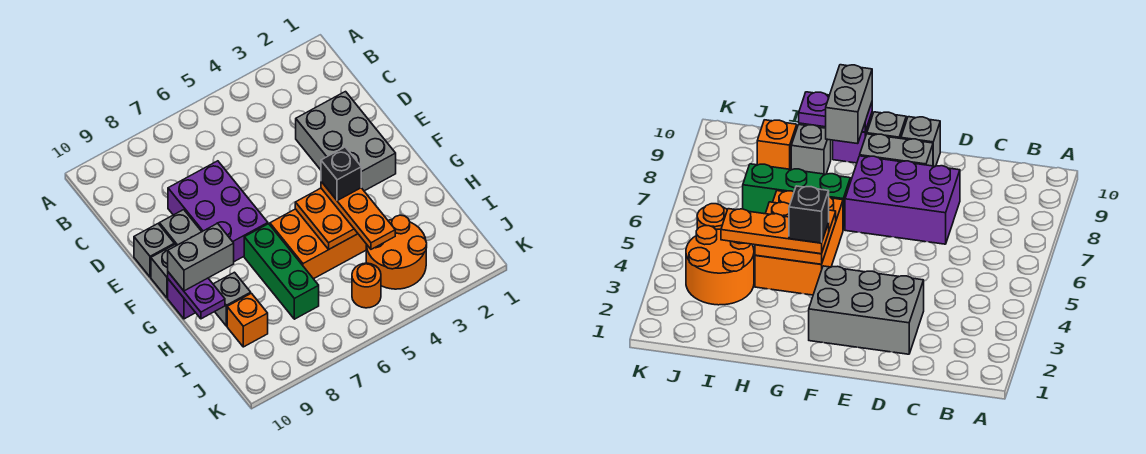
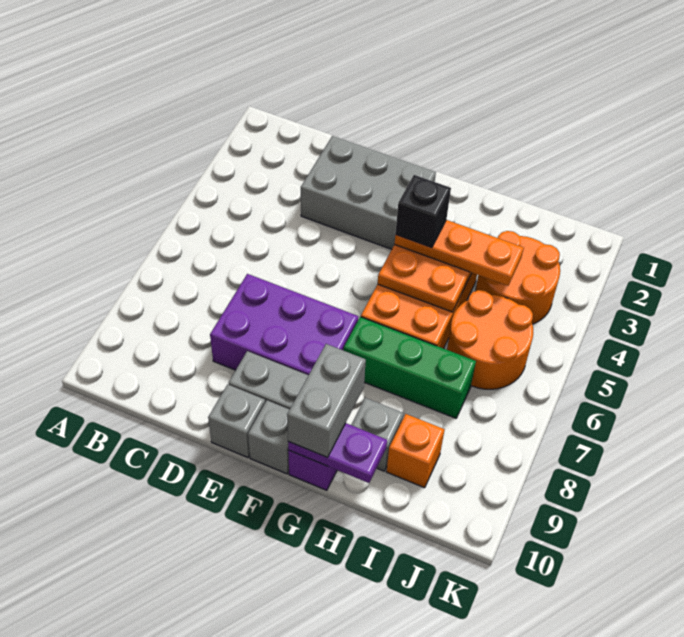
orange 1x1 round brick [352,263,381,308] -> orange 2x2 round brick [447,290,533,389]

